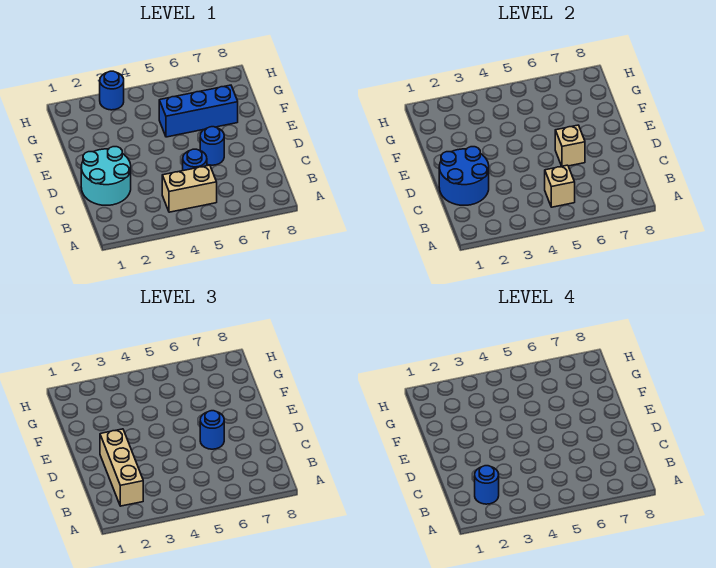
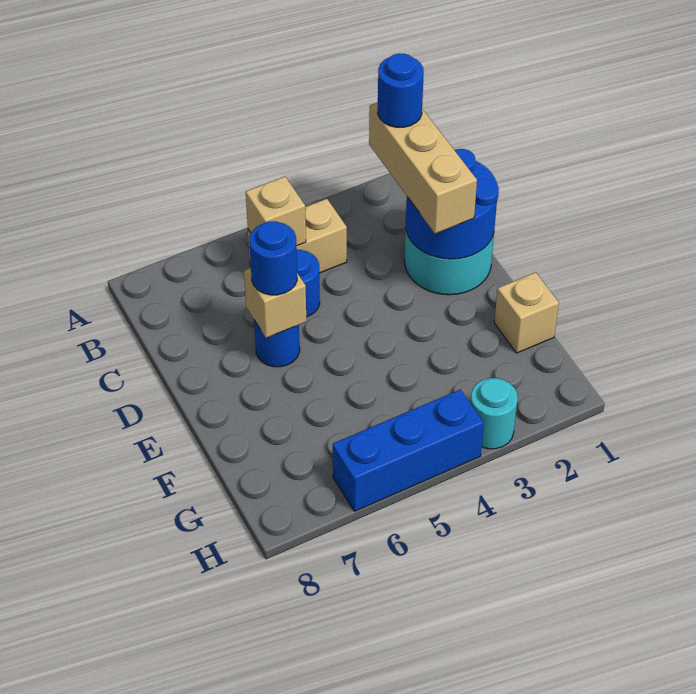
none -> tan 1x1 brick [494,272,559,353]
blue 1x3 brick [159,85,238,137] -> blue 1x3 brick moved to [333,389,484,511]
blue 1x1 round brick [100,71,124,110] -> cyan 1x1 round brick [470,378,517,449]

